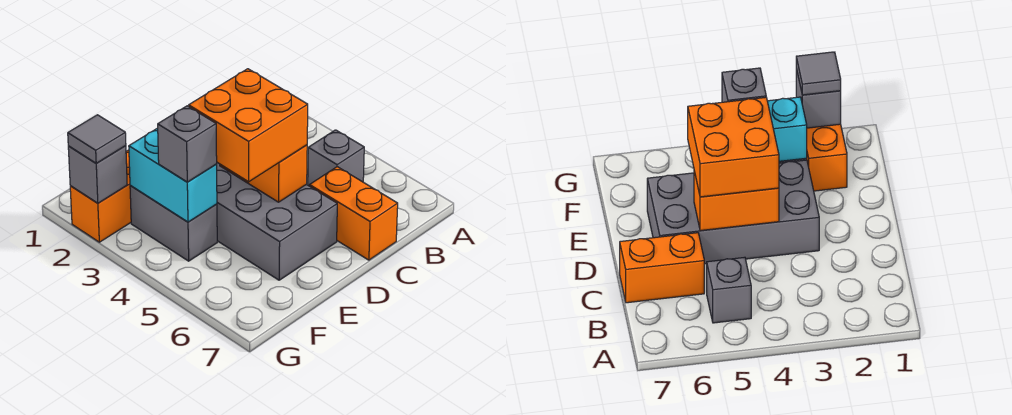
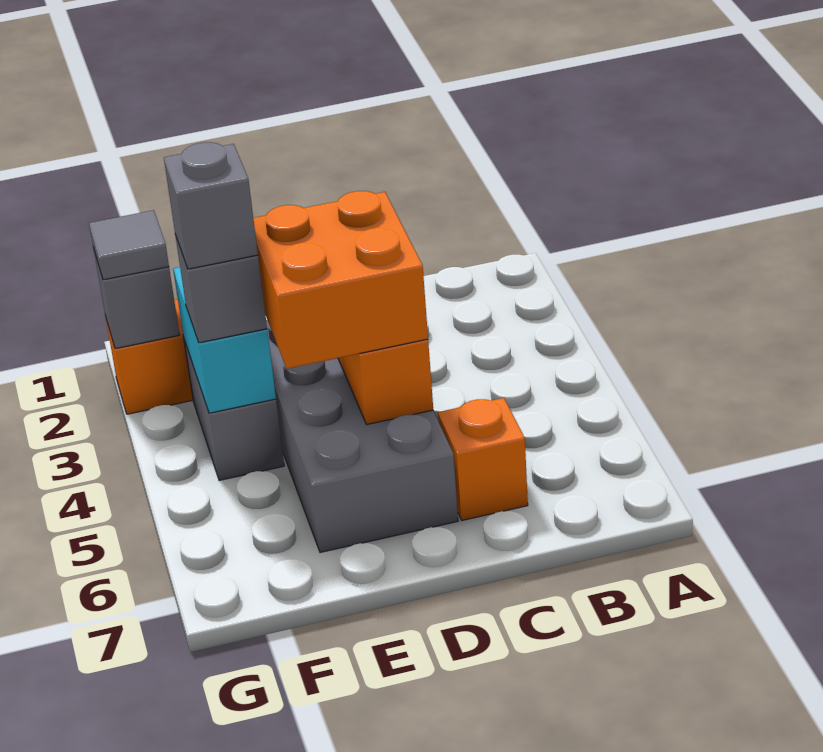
grey 1x1 brick [308,130,364,186] -> grey 1x1 brick moved to [164,142,258,269]
orange 1x2 brick [310,167,398,260] -> orange 1x1 brick [438,398,528,520]

